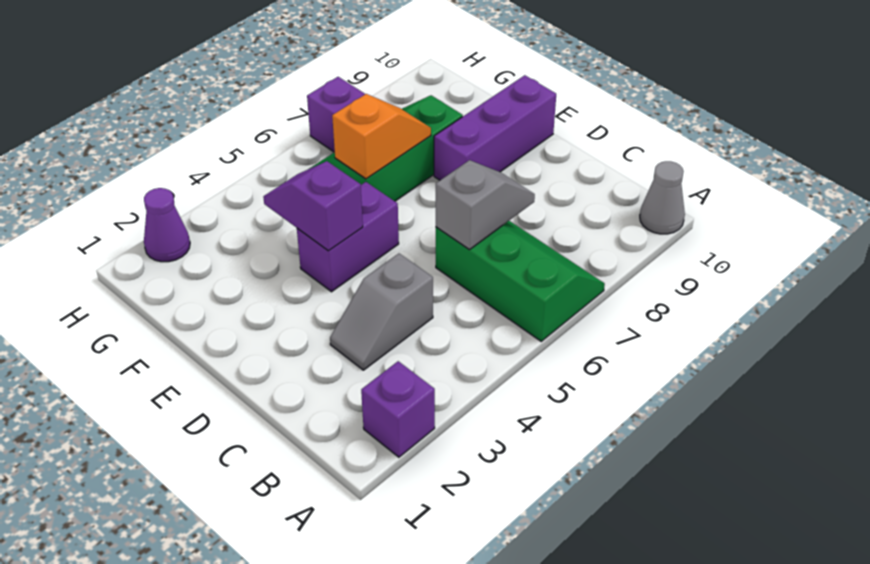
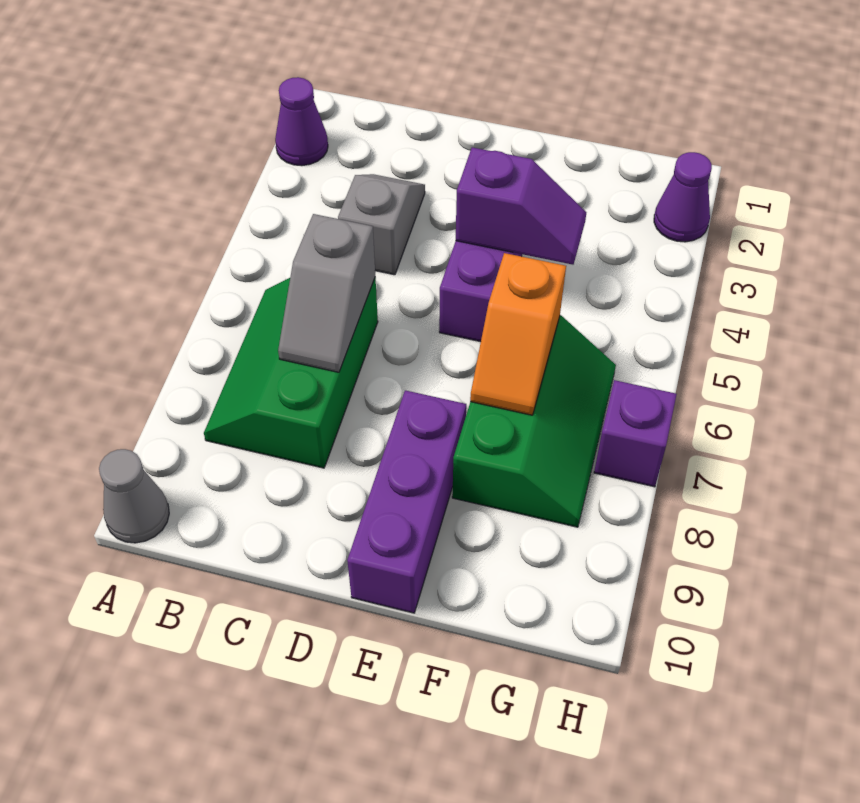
purple 1x1 brick [361,361,435,457] -> purple 1x1 cone [275,77,328,166]
green 2x3 slope [436,221,605,341] -> green 2x3 slope turned to [204,277,378,468]

